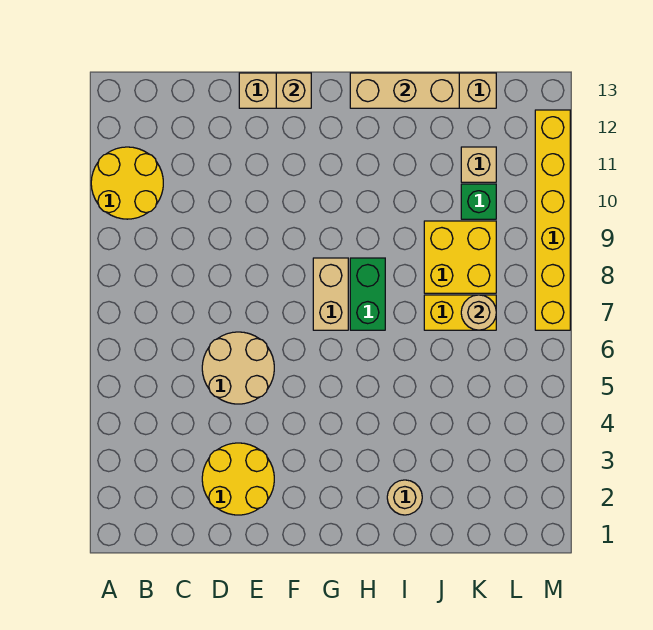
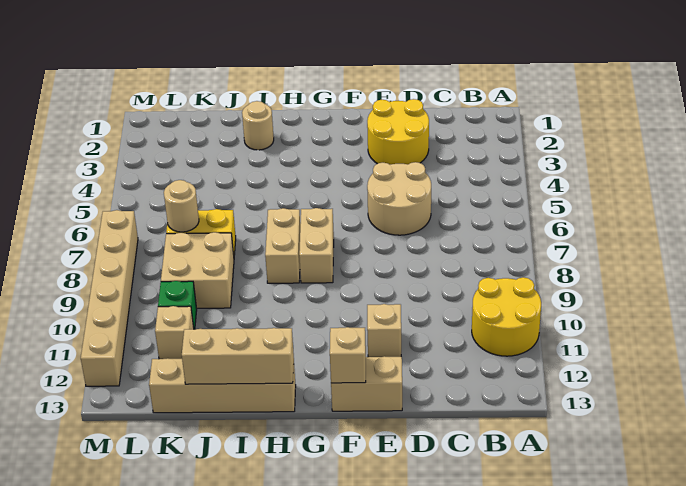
none -> tan 1x1 brick [367,304,401,357]
green 1x2 brick [350,258,385,330] -> tan 1x2 brick [265,208,300,283]
yellow 2x2 brick [424,221,496,293] -> tan 2x2 brick [161,232,234,308]
yellow 1x6 brick [535,110,570,330] -> tan 1x6 brick [81,210,138,386]

